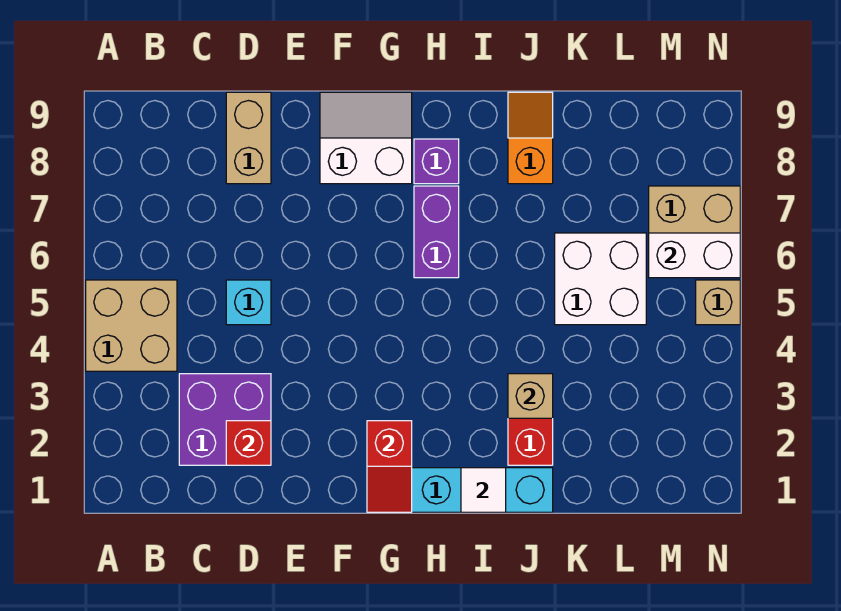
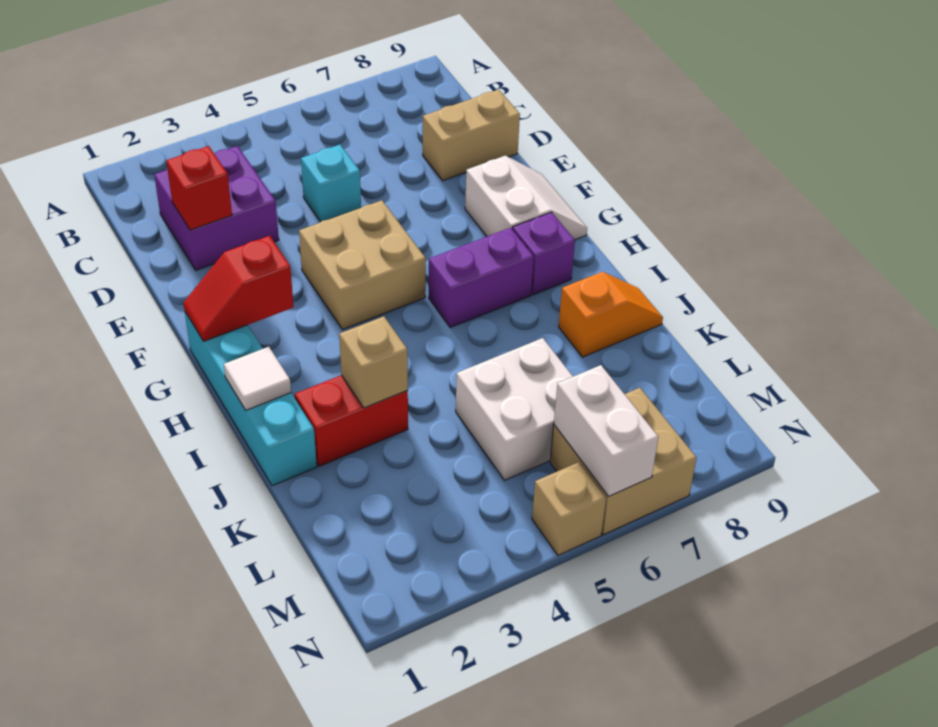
tan 2x2 brick [86,280,177,371] -> tan 2x2 brick moved to [299,200,426,329]

